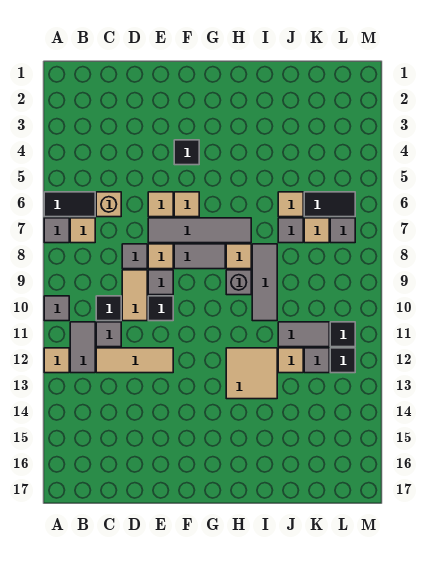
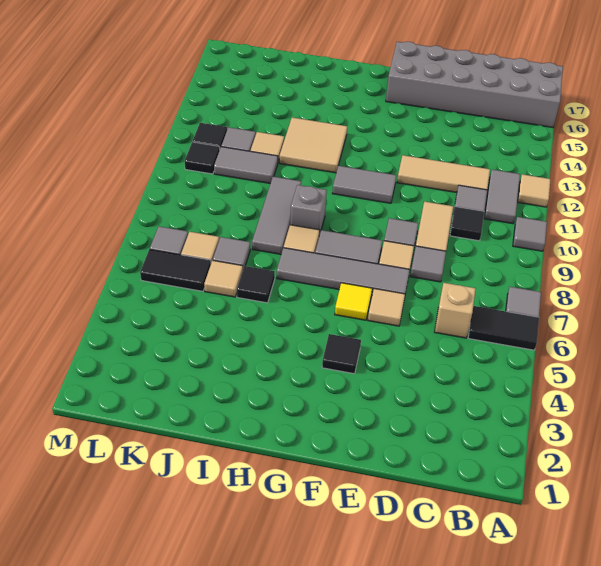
none -> grey 2x6 brick [386,42,563,128]
tan 1x1 tile [70,218,95,243] -> none
black 1x1 tile [148,296,173,321] -> black 1x1 tile moved to [237,266,275,303]
tan 1x1 tile [174,192,199,217] -> yellow 1x1 tile [335,283,372,320]
none -> grey 1x2 tile [332,166,396,203]

